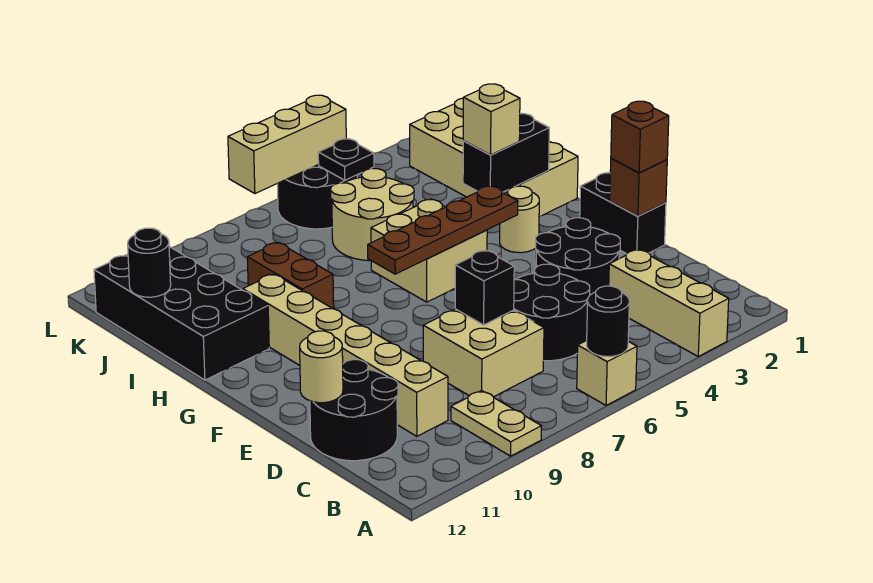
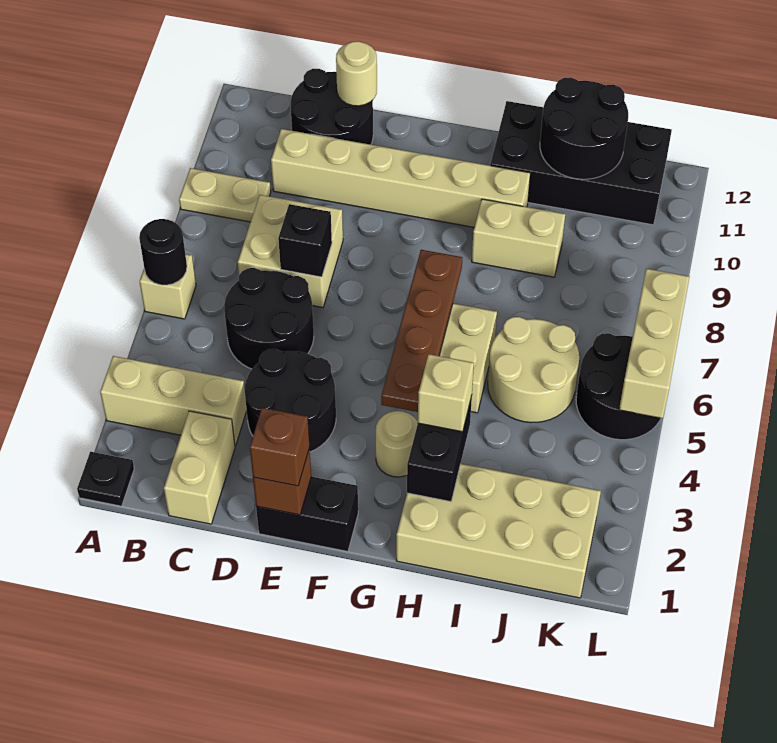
none -> tan 1x2 brick [164,411,235,524]
brown 1x2 brick [247,243,334,309] -> tan 1x2 brick [472,199,565,277]
black 1x1 round brick [128,228,171,297] -> black 2x2 round brick [540,77,628,179]
black 1x1 plate [318,139,374,180] -> black 1x1 plate moved to [77,452,134,506]

